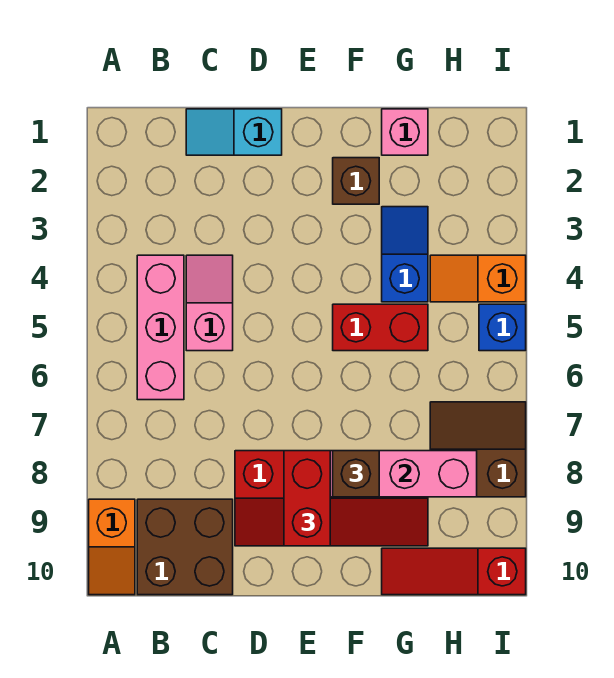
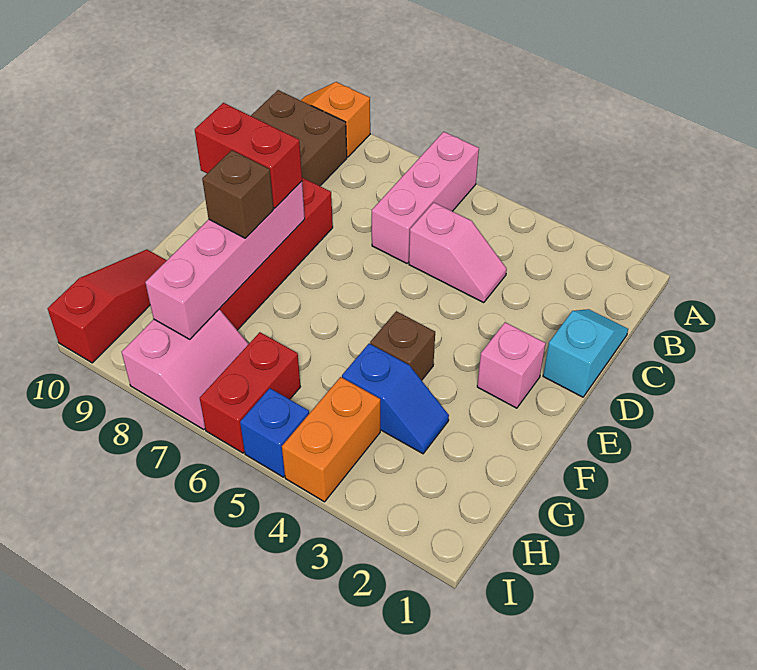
pink 1x3 brick [137,255,184,400] -> pink 1x3 brick turned to [372,132,479,263]
brown 1x1 brick [333,158,379,204] -> brown 1x1 brick moved to [370,311,435,380]
red 1x2 brick [333,304,428,351] -> red 1x2 brick moved to [200,332,300,453]
pink 1x1 brick [382,109,428,155] -> pink 1x1 brick moved to [477,322,546,408]
orange 1x2 slope [430,255,526,302] -> orange 1x2 brick [282,377,380,502]
brown 2x2 slope [430,402,526,497] -> pink 2x2 slope [122,310,248,430]

